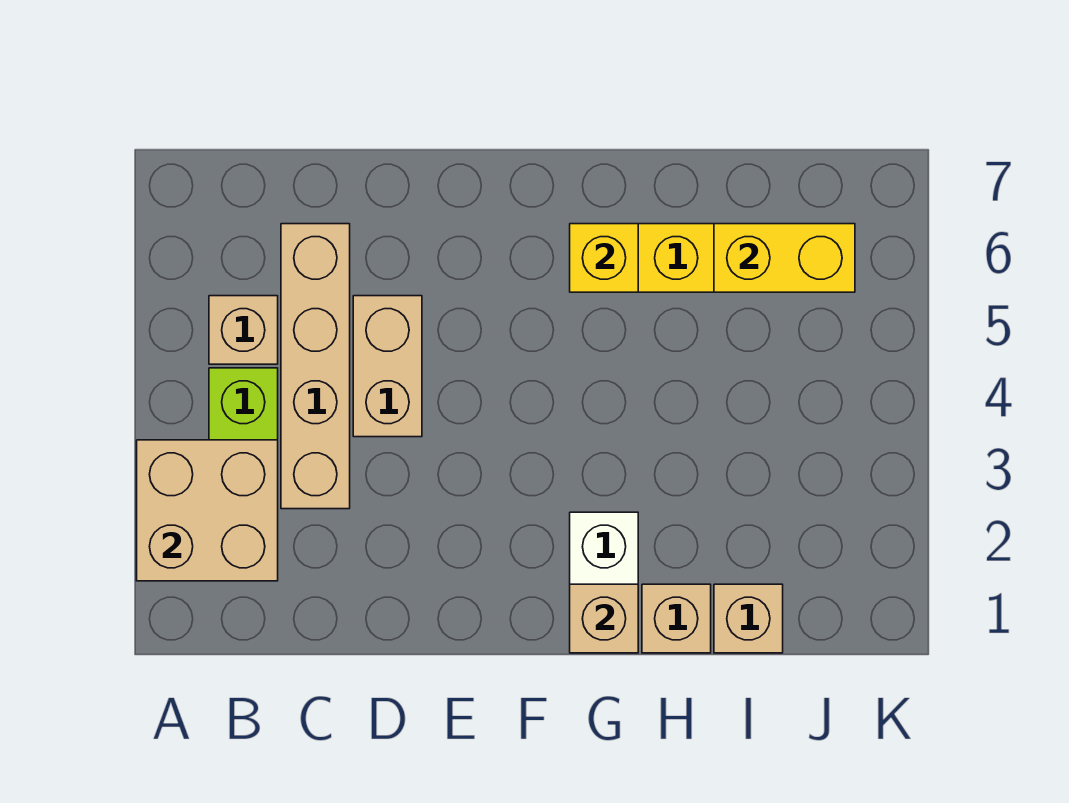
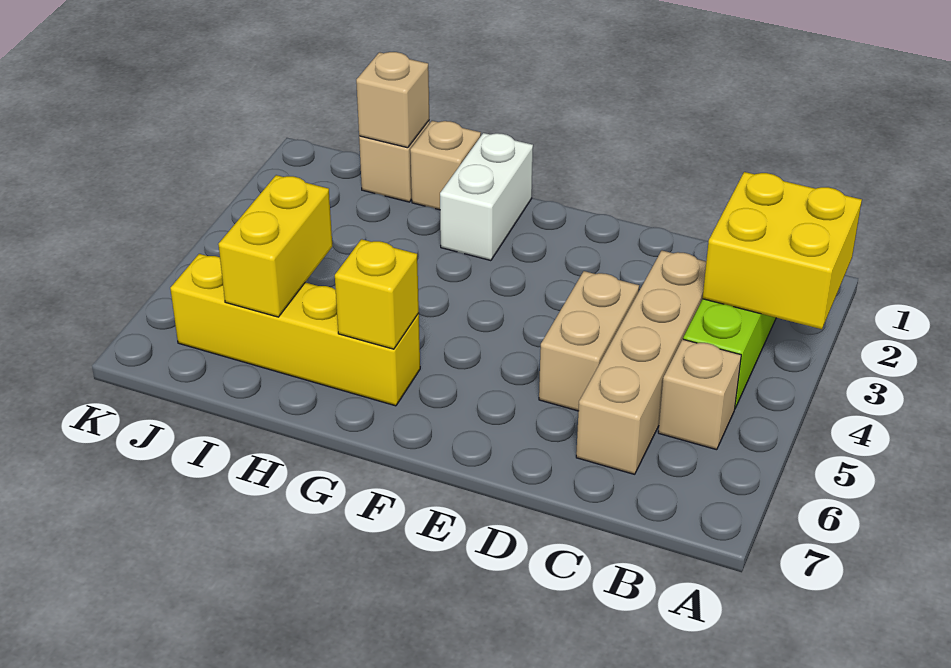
tan 2x2 brick [137,440,278,581] -> yellow 2x2 brick [703,172,862,329]
tan 1x1 brick [570,584,638,653] -> tan 1x1 brick moved to [356,52,429,148]
yellow 1x2 brick [714,224,855,292] -> yellow 1x2 brick turned to [218,175,332,317]

